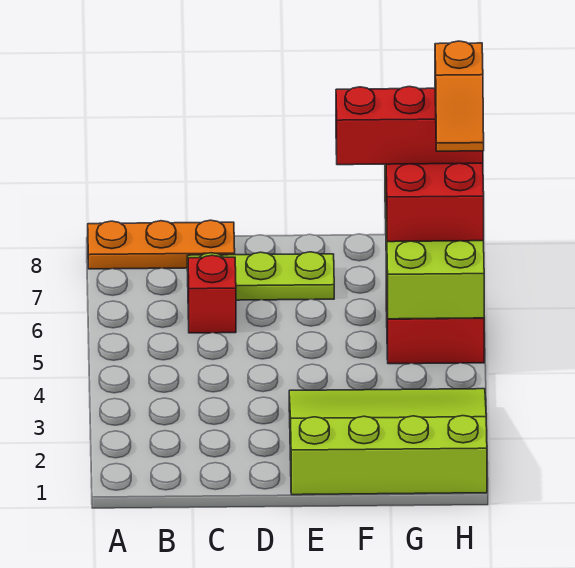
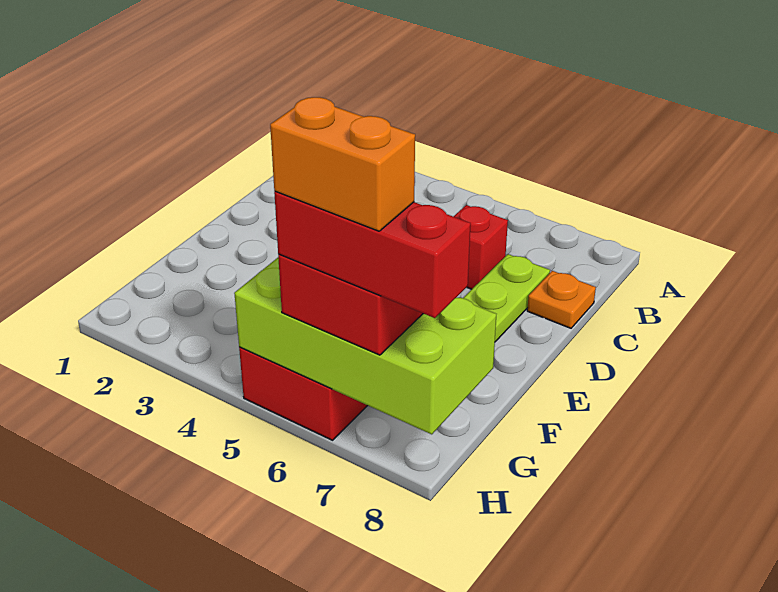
orange 1x3 plate [88,220,235,269] -> orange 1x1 plate [527,271,596,328]
lime 3x4 slope [289,389,487,495] -> none
red 1x3 brick [336,86,483,165] -> red 1x3 brick turned to [274,191,471,318]
orange 1x2 slope [435,41,484,151] -> orange 1x2 brick [270,97,415,231]

